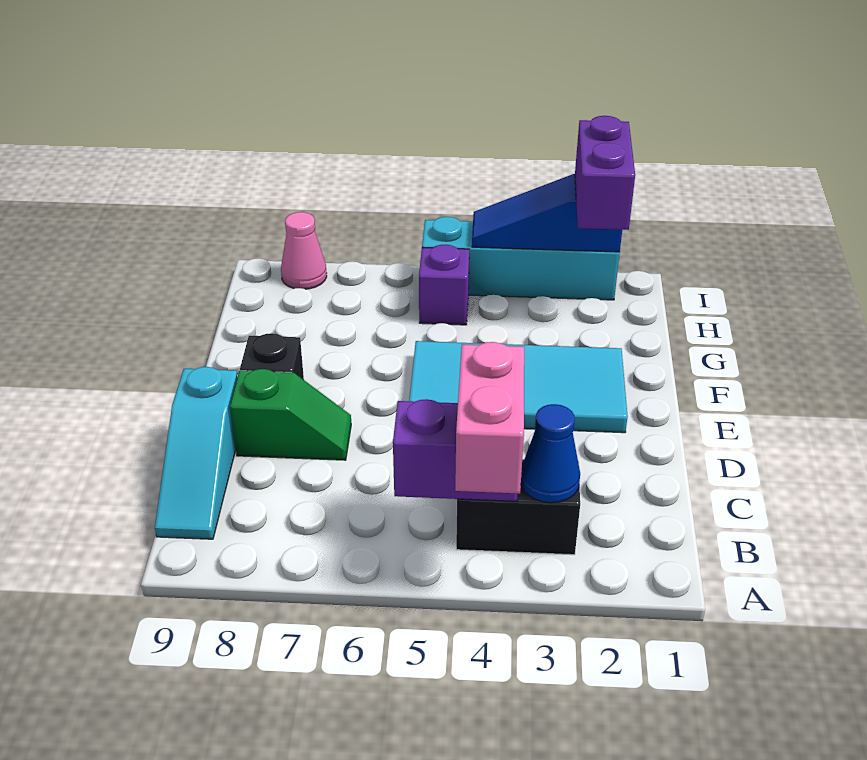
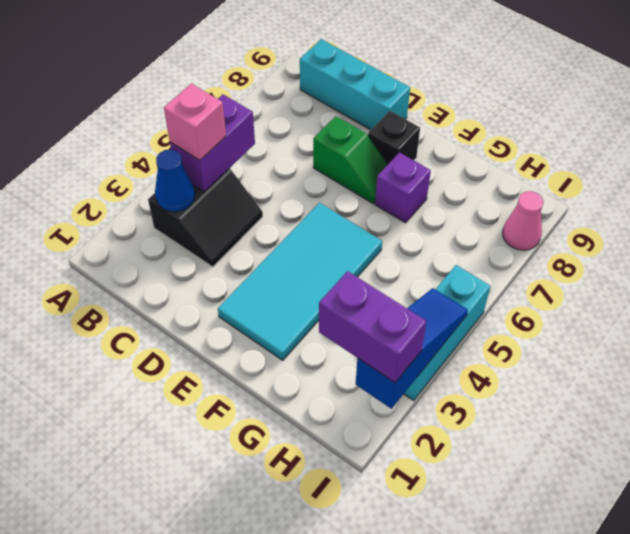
pink 1x2 brick [455,342,524,494] -> pink 1x1 brick [164,84,226,160]
cyan 1x3 slope [155,367,238,539] -> cyan 1x3 brick [300,39,410,130]
green 1x2 slope [230,369,351,460] -> green 1x2 slope turned to [313,116,388,204]
purple 1x1 brick [419,245,469,325] -> purple 1x1 brick moved to [375,152,431,223]
cyan 1x4 brick [422,217,620,300] -> cyan 1x3 brick [404,265,490,401]

